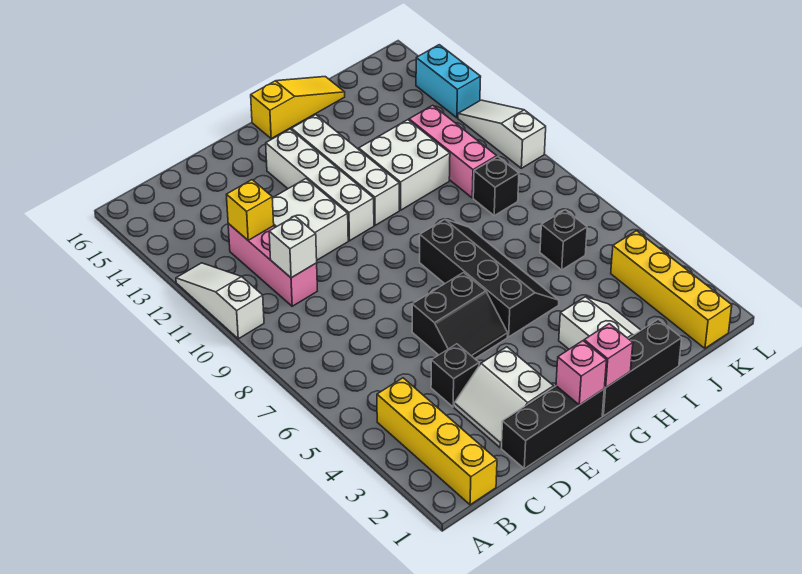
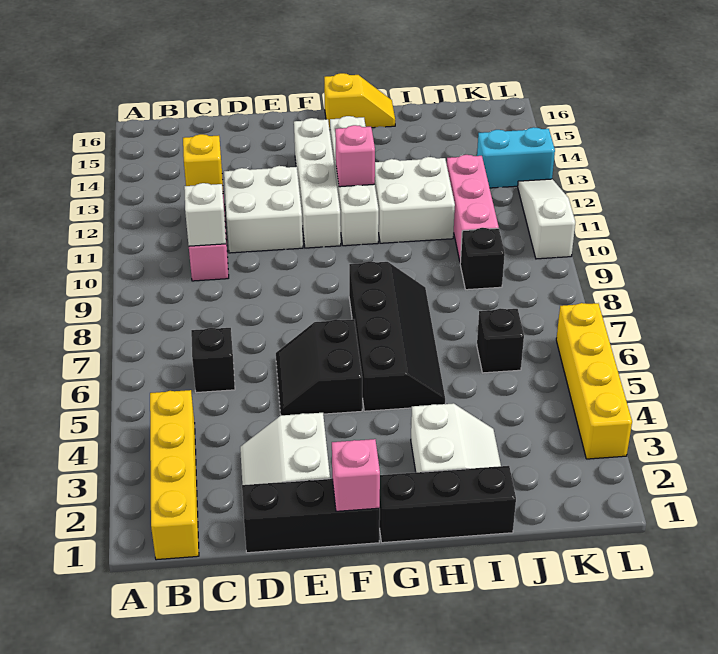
white 1x3 slope [176,263,264,339] -> none
black 1x1 brick [431,344,479,407] -> black 1x1 brick moved to [191,328,235,393]
black 2x2 slope [412,273,508,359] -> black 2x2 slope turned to [276,319,362,415]
pink 1x1 brick [584,324,633,388] -> pink 1x1 brick moved to [335,125,375,187]
yellow 1x3 slope [251,77,345,139] -> yellow 1x2 slope [324,73,395,130]
yellow 1x4 brick [611,231,732,348] -> yellow 1x4 brick moved to [556,303,632,459]
cyan 1x2 brick [416,45,481,118] -> cyan 1x2 brick turned to [477,127,555,188]

